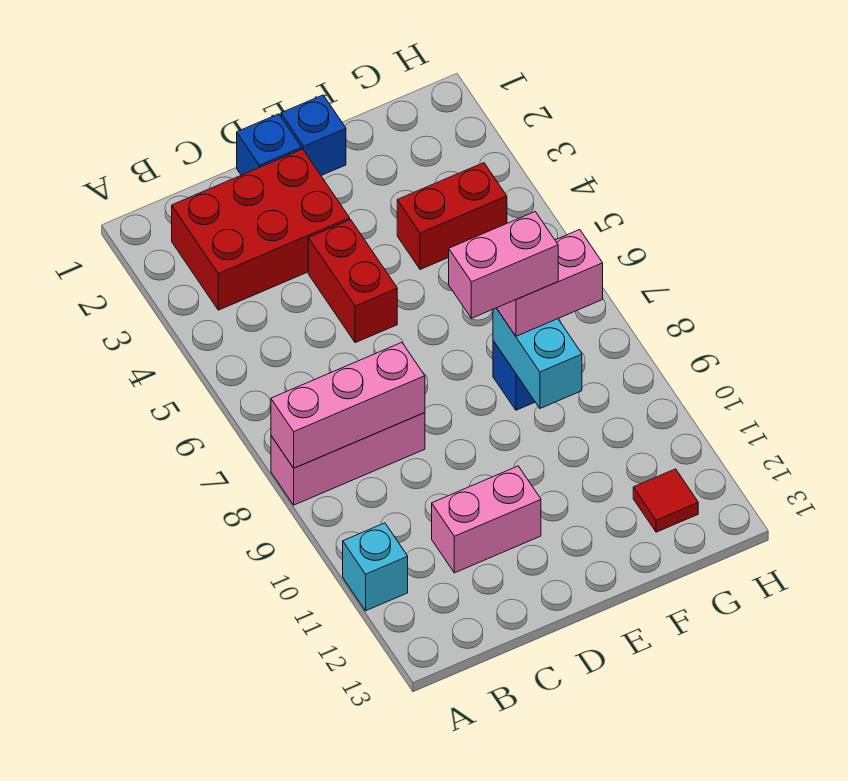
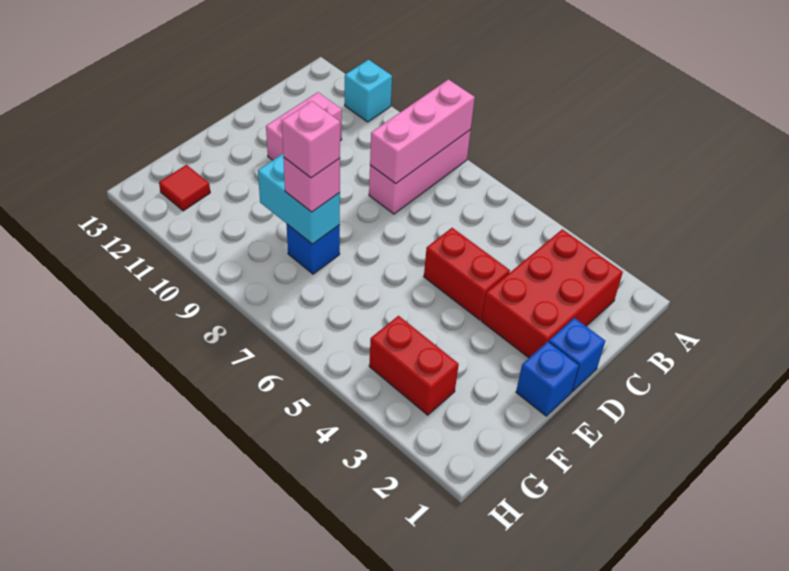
pink 1x2 brick [449,212,558,318] -> pink 1x1 brick [282,101,340,178]
red 1x2 brick [397,163,507,270] -> red 1x2 brick turned to [369,316,459,415]
pink 1x2 brick [497,230,603,336] -> pink 1x1 brick [283,158,340,212]

